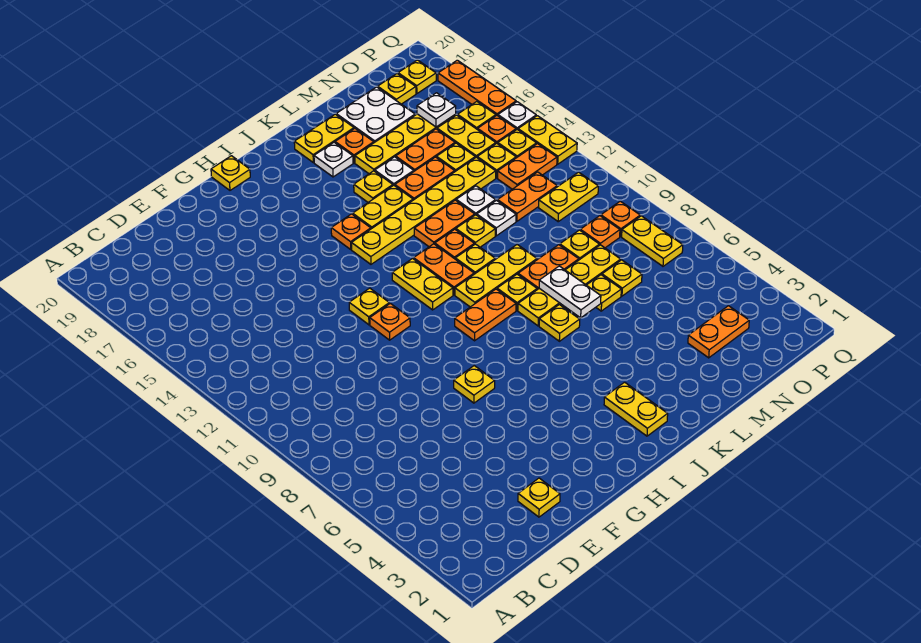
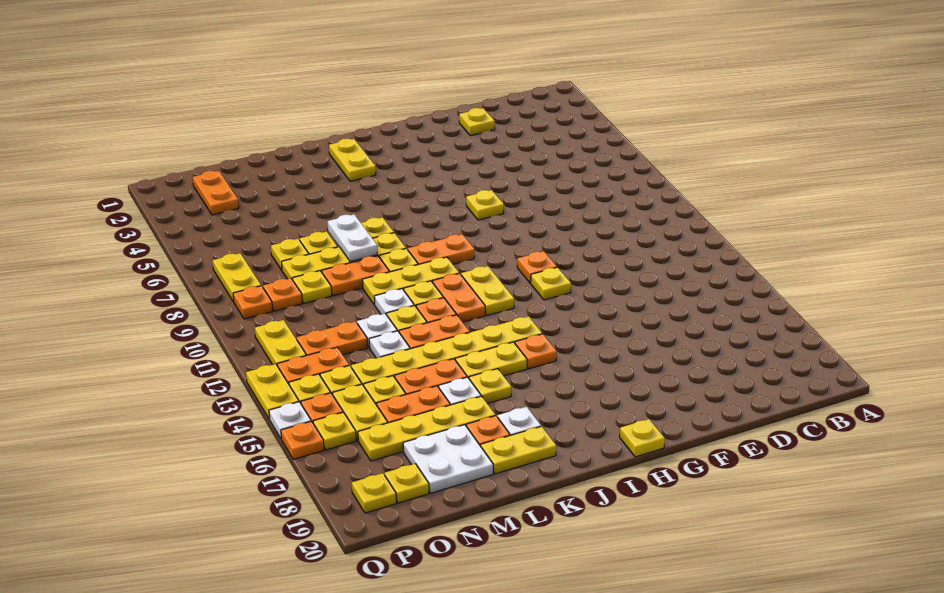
orange 1x2 plate [688,306,749,358] -> orange 1x2 plate turned to [193,171,239,215]
yellow 1x2 plate [539,172,598,222] -> yellow 1x2 plate turned to [255,320,306,365]
white 1x1 plate [417,93,456,127] -> white 1x1 plate moved to [374,289,414,315]
orange 1x3 plate [438,60,516,116] -> orange 1x1 plate [281,421,324,459]

